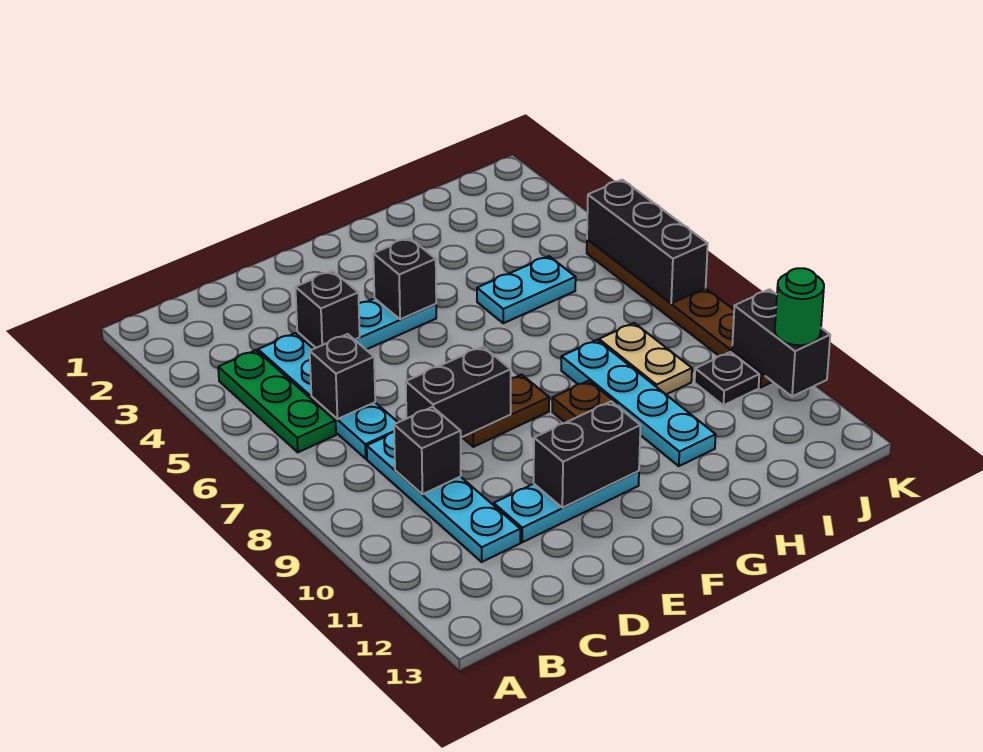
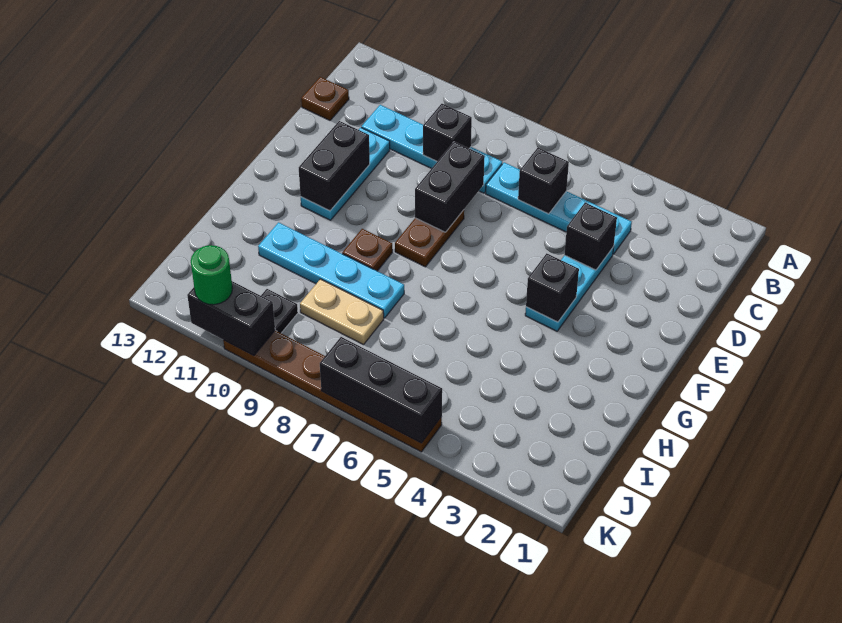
green 1x3 plate [218,350,336,452] -> none
none -> brown 1x1 plate [301,77,349,120]
cyan 1x2 plate [477,256,576,323] -> none

